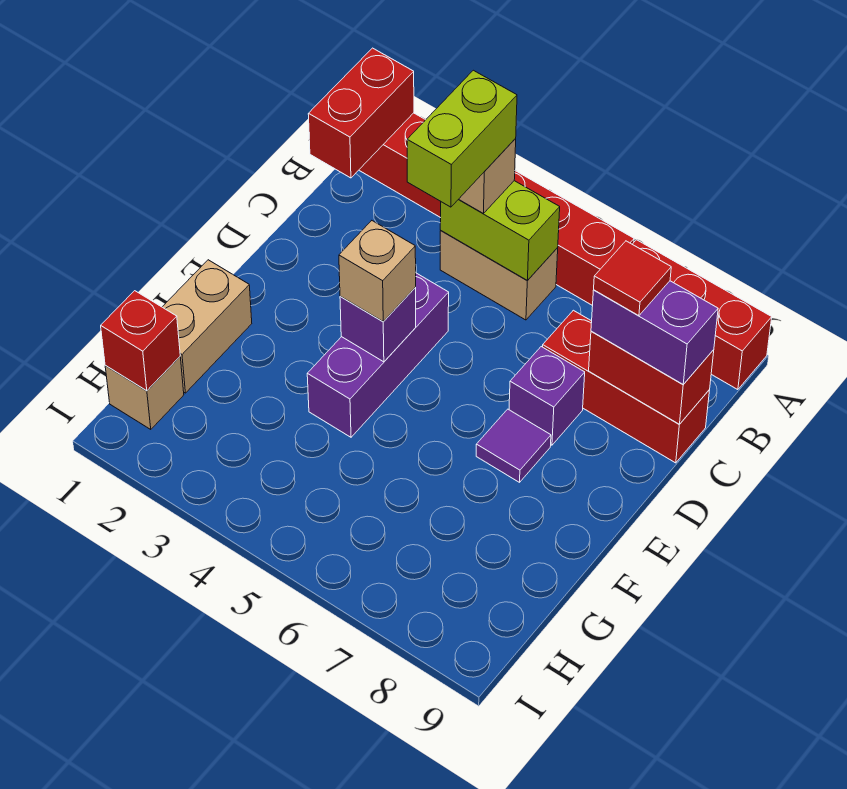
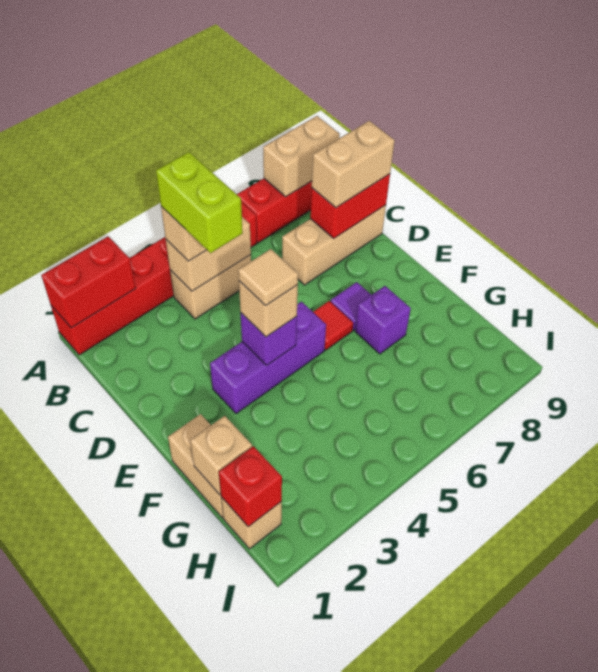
red 1x2 brick [308,48,414,178] -> red 1x2 brick turned to [41,237,136,328]
none -> tan 1x2 brick [263,116,340,197]
lime 1x2 brick [440,181,560,280] -> tan 1x2 brick [166,217,251,291]
red 1x3 brick [543,310,710,463] -> tan 1x3 brick [282,205,386,285]
purple 1x2 brick [591,281,718,384] -> tan 1x2 brick [312,121,395,208]
red 1x1 tile [594,241,671,316] -> red 1x1 tile moved to [313,301,353,350]
purple 1x3 brick [307,273,449,437] -> purple 1x3 brick turned to [210,302,326,414]
purple 1x1 brick [509,347,585,445] -> purple 1x1 brick moved to [355,286,411,354]
none -> tan 1x1 tile [238,249,298,306]
none -> tan 1x1 brick [190,416,252,495]

